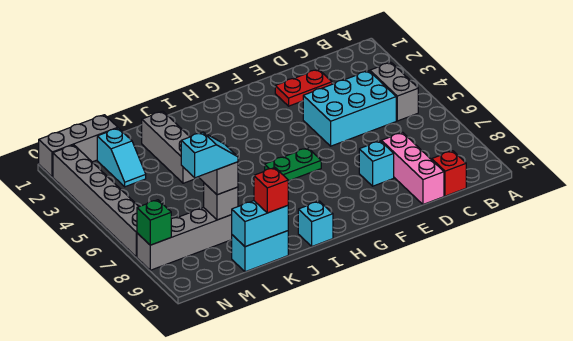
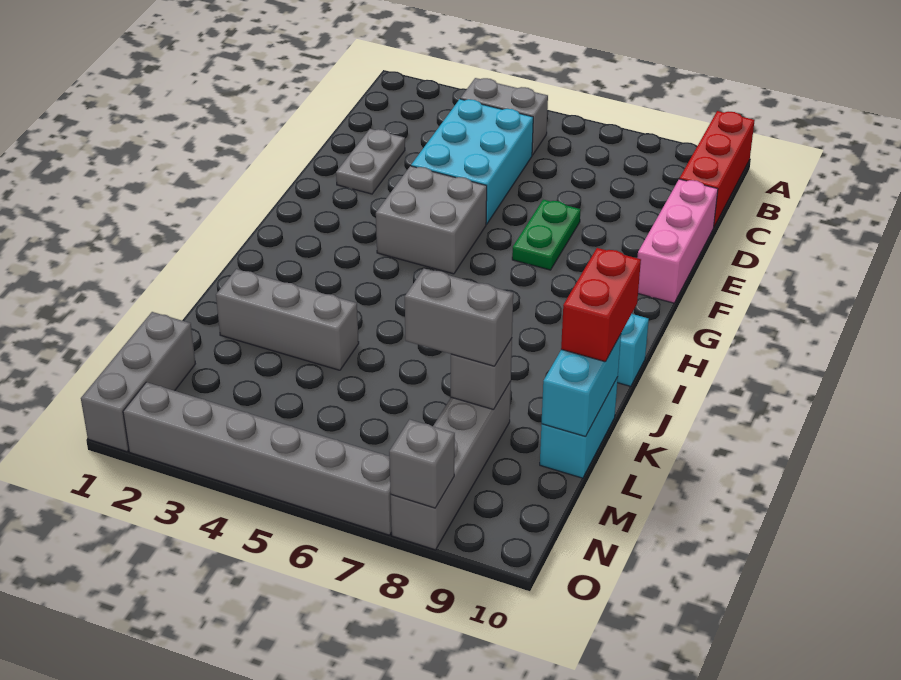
red 1x1 brick [432,151,466,196] -> red 1x3 brick [680,111,755,227]
red 1x2 plate [275,69,332,106] -> grey 1x2 plate [336,129,405,194]
pink 1x3 brick [381,132,444,204] -> pink 1x3 brick turned to [637,179,718,303]
cyan 1x1 brick [359,141,394,186] -> none
none -> grey 2x2 brick [376,166,487,274]
green 1x2 plate [265,148,321,181] -> green 1x2 plate moved to [512,200,581,270]
red 1x1 brick [254,167,288,213] -> red 1x2 brick [561,248,641,362]
cyan 1x2 slope [181,132,238,178] -> none
cyan 1x2 slope [97,128,146,187] -> none
green 1x1 brick [137,200,171,245] -> grey 1x1 brick [389,420,455,508]

